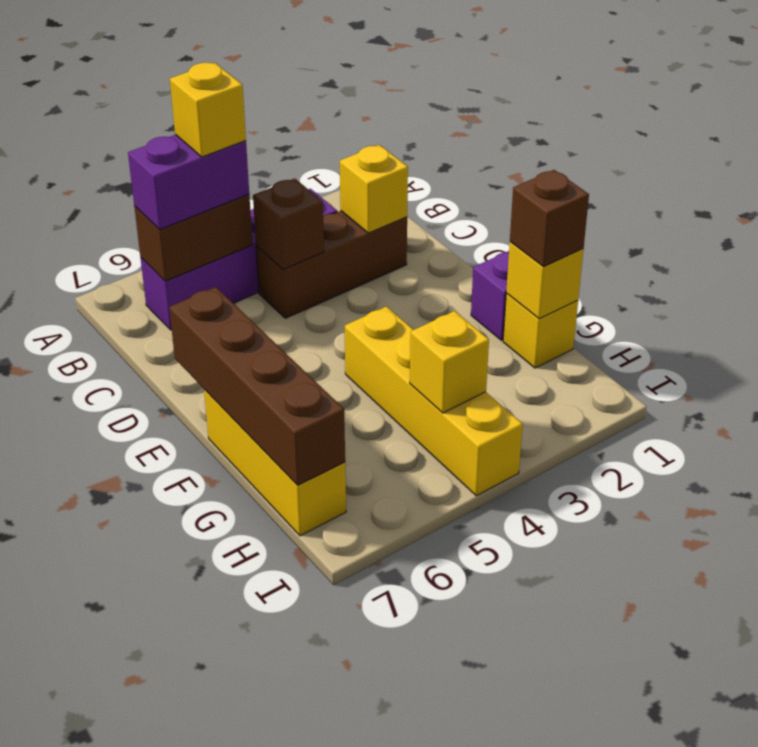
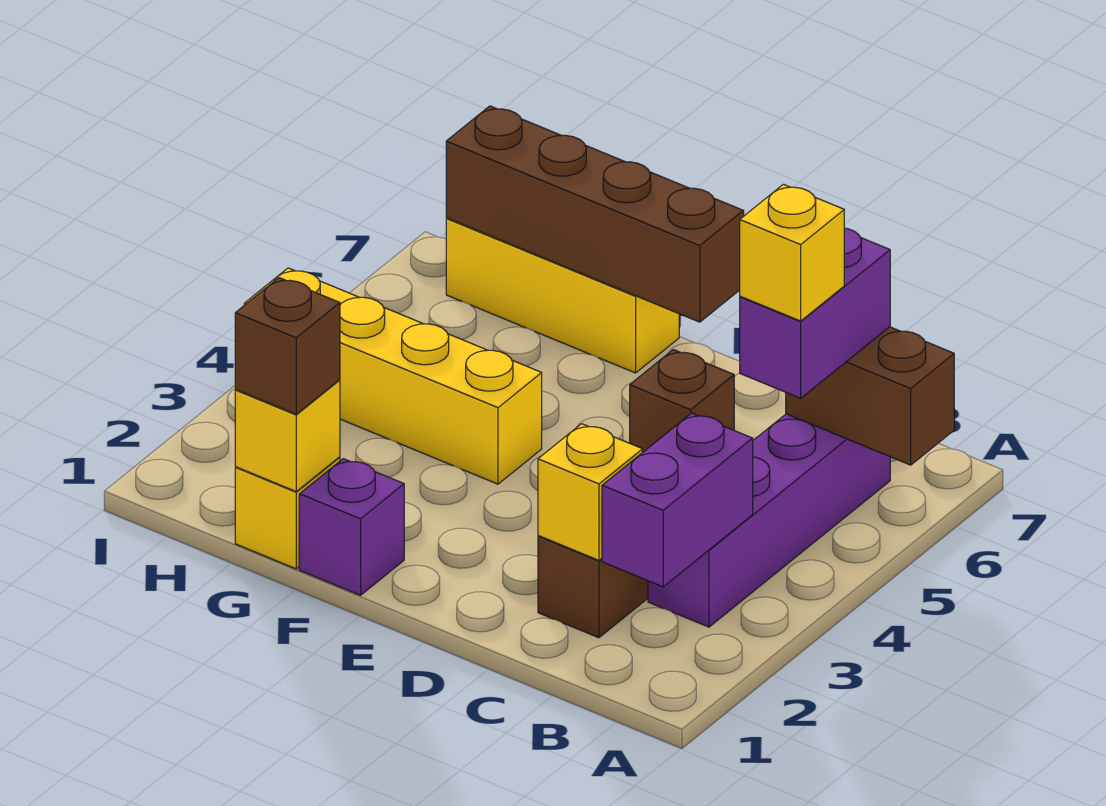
none -> purple 1x2 brick [602,413,753,587]
brown 1x2 brick [134,195,253,281] -> brown 1x2 brick turned to [786,327,954,465]
yellow 1x1 brick [410,311,489,413] -> none

